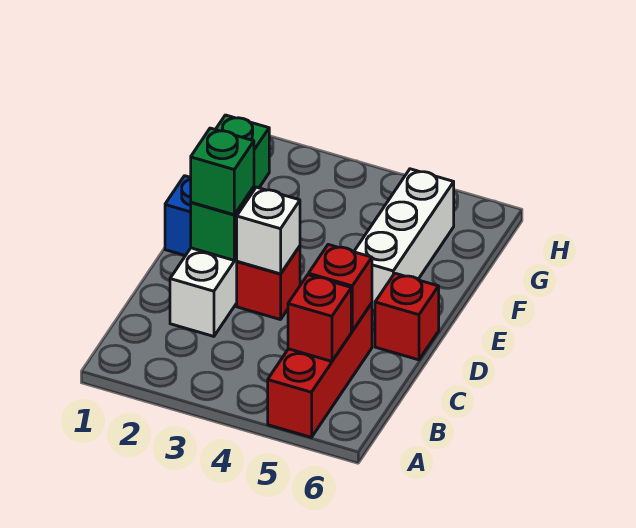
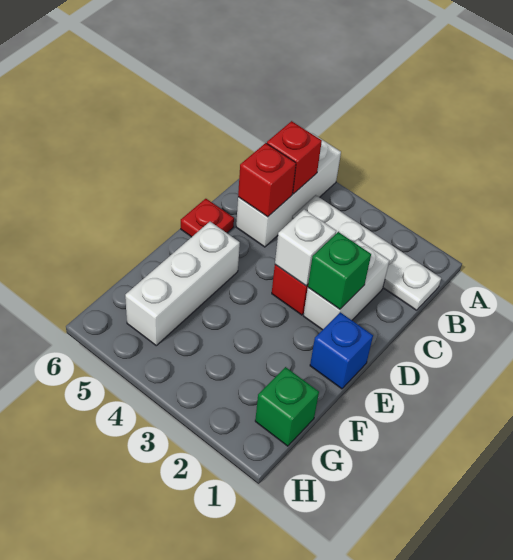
red 1x3 brick [268,303,372,437] -> white 1x3 brick [236,133,341,247]
none -> white 1x4 plate [292,195,441,310]
green 1x1 brick [191,128,254,215] -> none
red 1x1 brick [375,273,439,360] -> red 1x1 plate [181,199,234,237]

